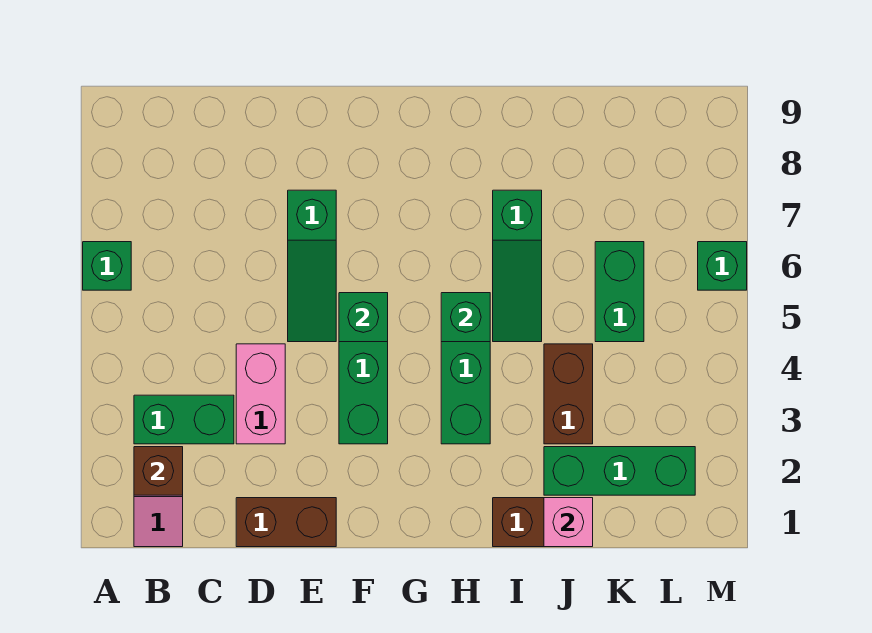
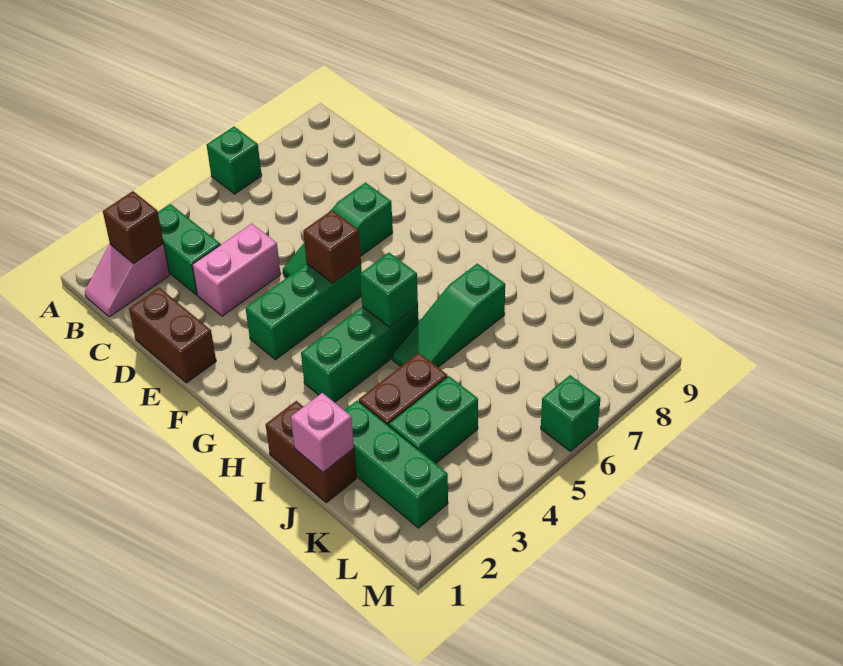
green 1x1 brick [339,293,388,342] -> brown 1x1 brick [303,210,361,283]
green 1x2 brick [595,242,644,342] -> green 1x2 brick moved to [389,376,478,464]

